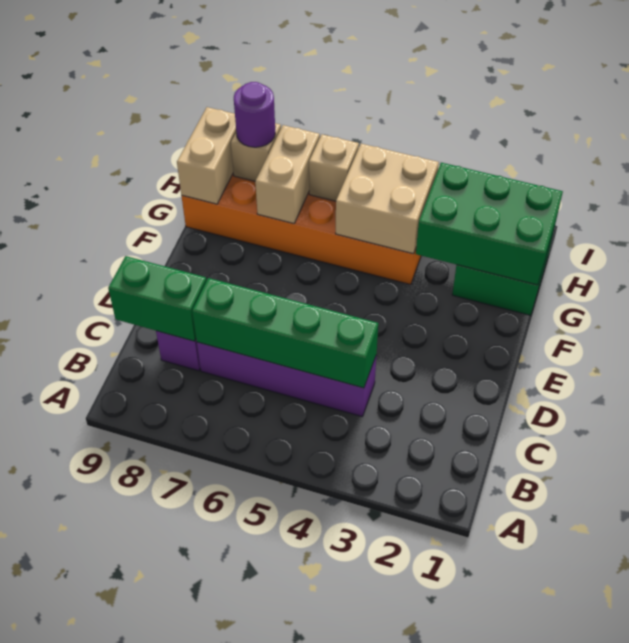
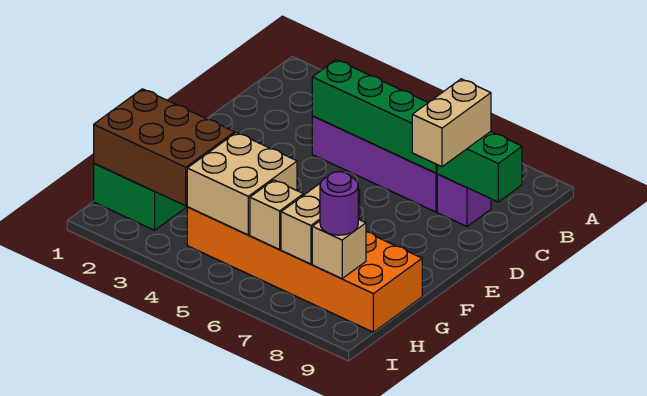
green 2x3 brick [416,163,563,285] -> brown 2x3 brick [94,89,235,206]
tan 1x2 brick [177,107,236,204] -> tan 1x2 brick moved to [412,79,491,167]

